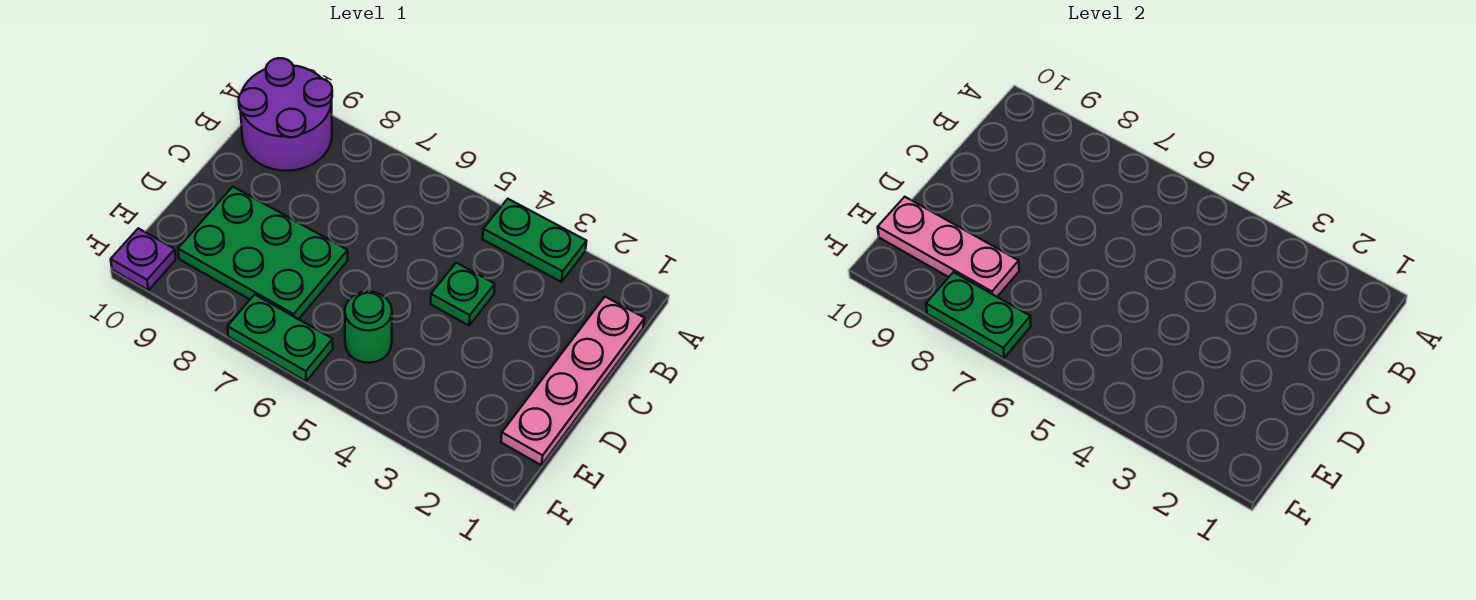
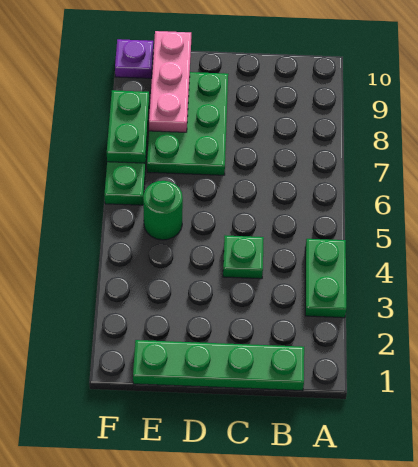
purple 2x2 round brick [239,58,332,171] -> none
pink 1x4 plate [501,297,645,465] -> green 1x4 plate [133,340,304,391]

